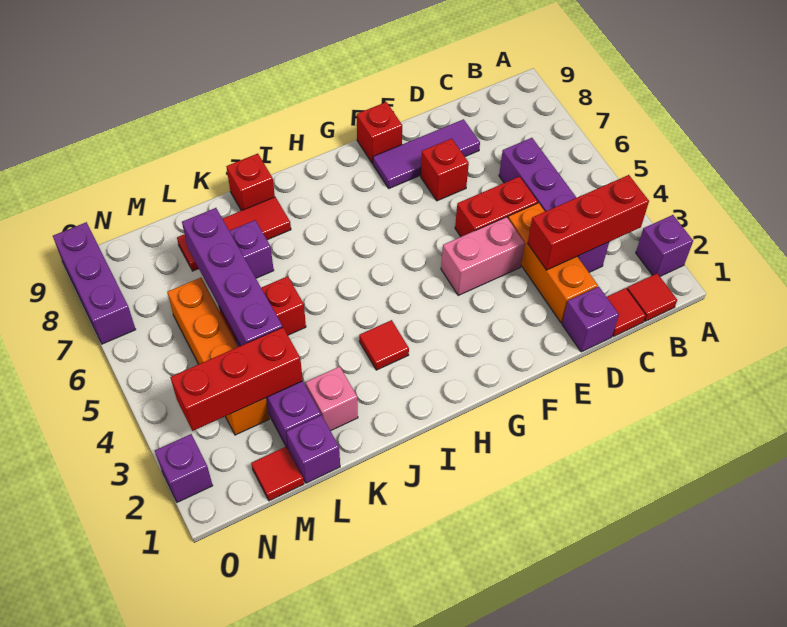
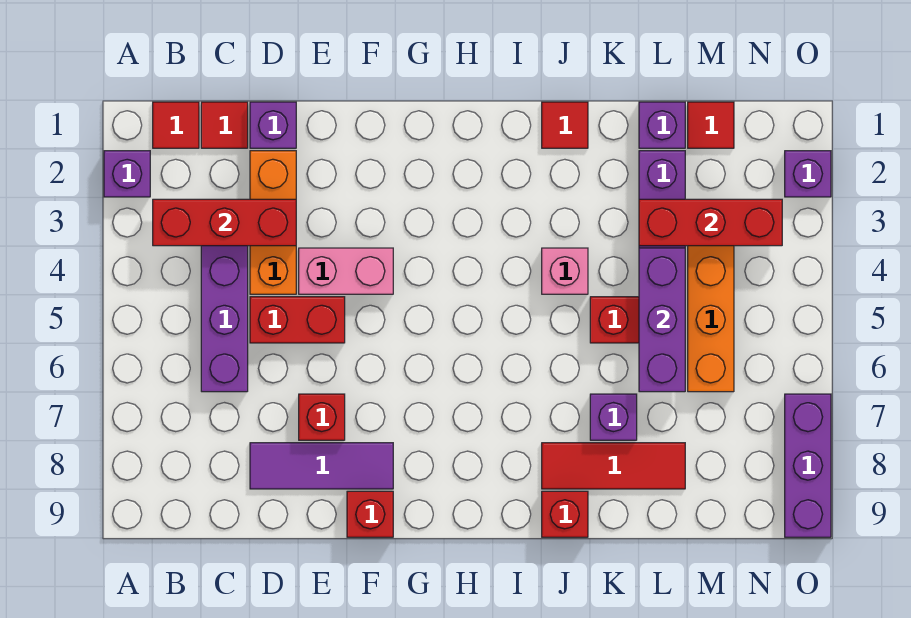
red 1x1 tile [359,320,409,370] -> red 1x1 tile moved to [542,102,588,148]
pink 1x1 brick [305,366,358,431] -> pink 1x1 brick moved to [542,248,588,294]
purple 1x4 brick [182,208,282,346] -> purple 1x3 brick [639,248,685,392]

